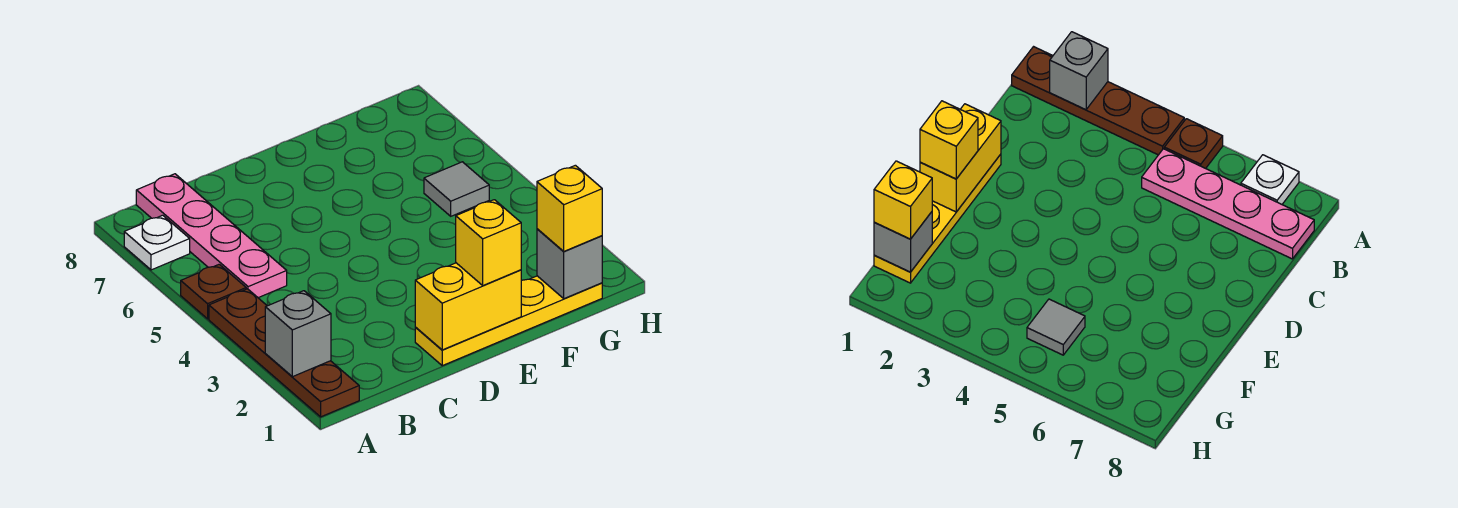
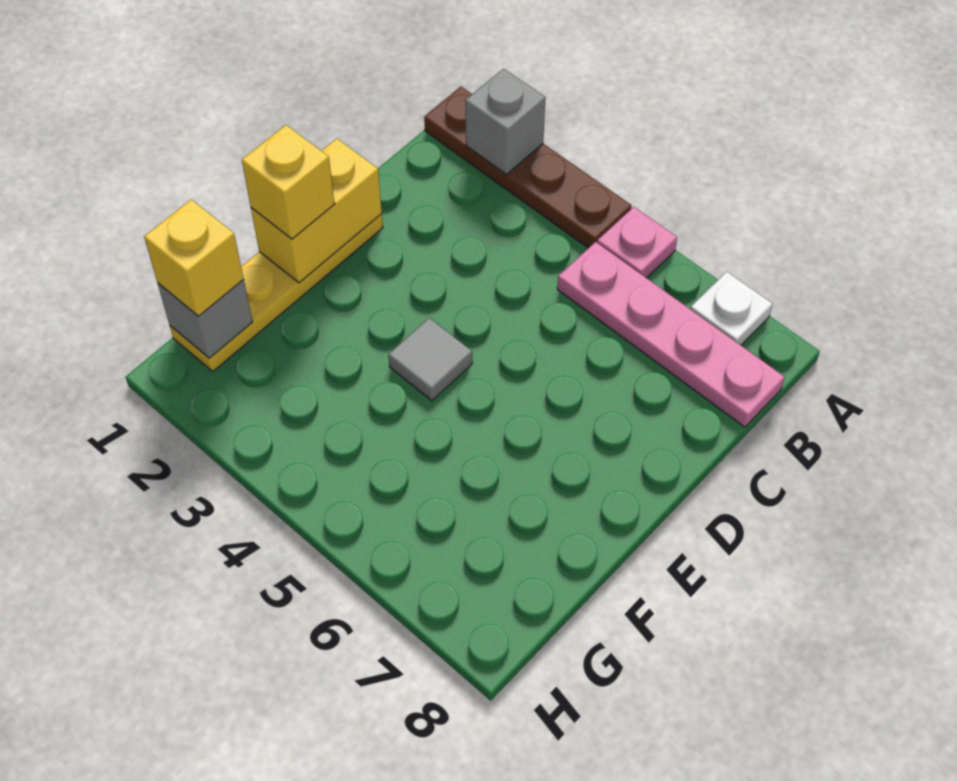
brown 1x1 plate [181,264,246,319] -> pink 1x1 plate [597,207,677,278]
grey 1x1 tile [424,162,489,216] -> grey 1x1 tile moved to [388,318,472,401]

